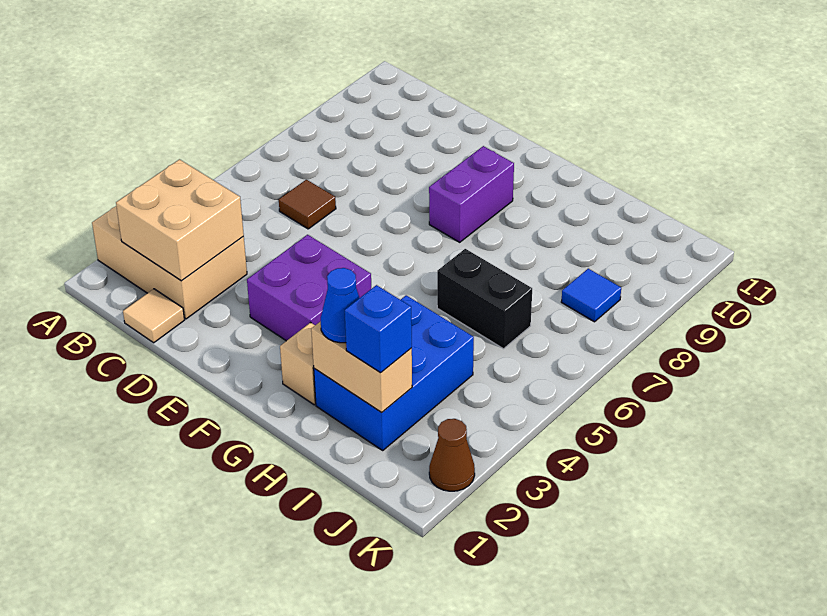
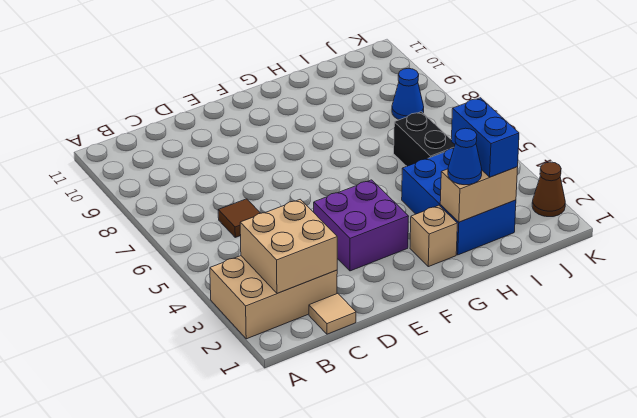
purple 1x2 brick [429,146,514,242] -> none
black 1x2 brick [437,249,532,349] -> black 1x2 brick turned to [394,112,455,166]
blue 1x1 brick [345,285,412,373] -> blue 1x2 brick [451,98,519,177]
blue 1x1 tile [561,269,621,322] -> blue 1x1 cone [392,68,424,120]

